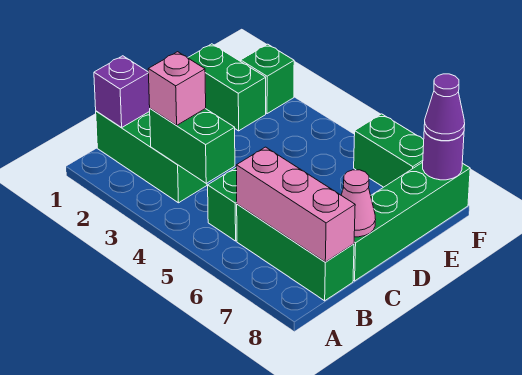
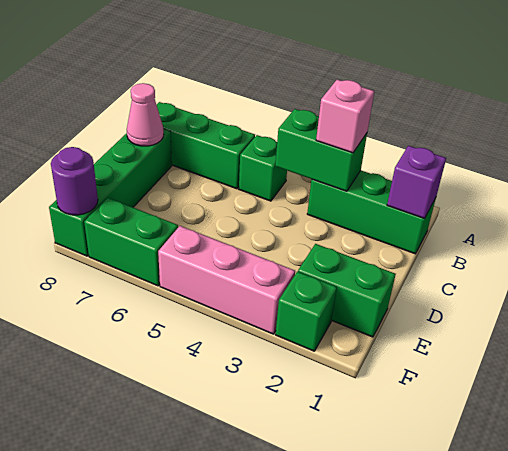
pink 1x3 brick [236,147,355,262] -> pink 1x3 brick moved to [158,226,295,334]
purple 1x1 cone [424,74,465,141] -> none

